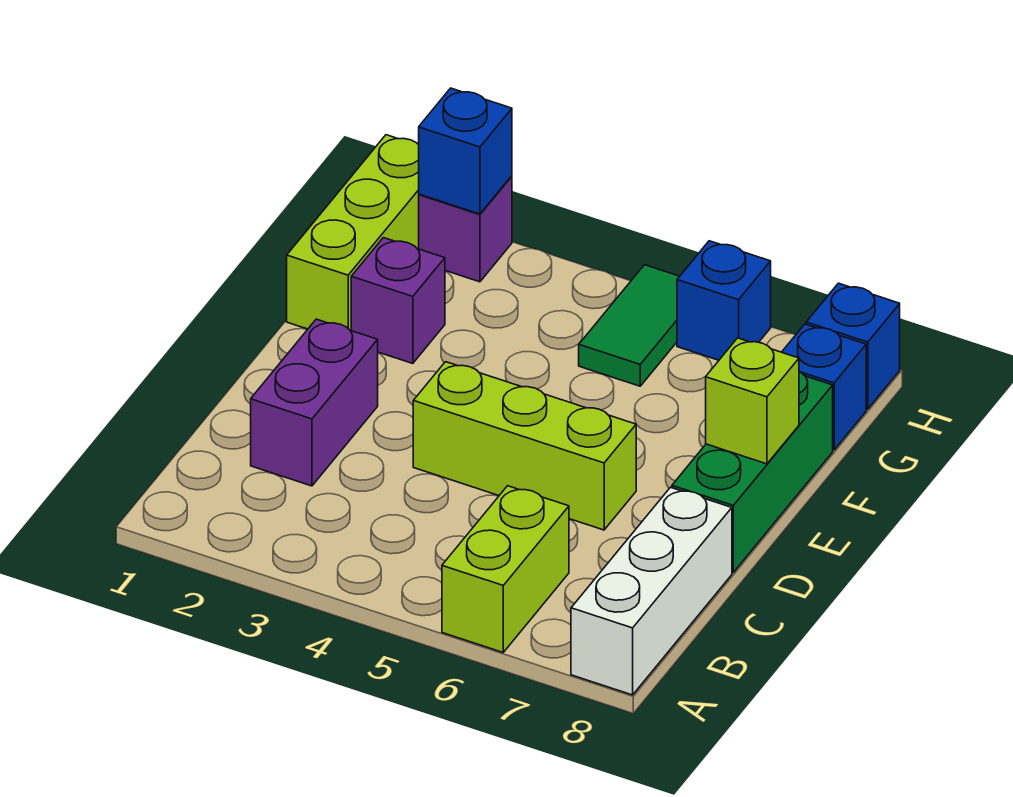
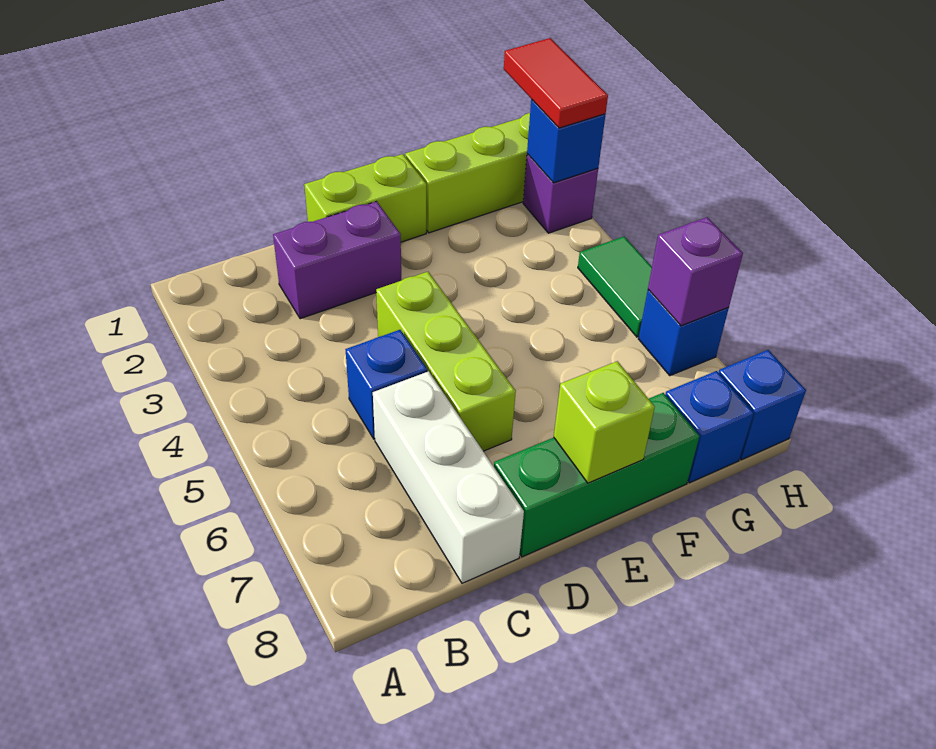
lime 1x2 brick [442,486,569,652] -> lime 1x2 brick moved to [304,154,426,242]
white 1x3 brick [571,487,732,695] -> white 1x3 brick turned to [373,371,524,583]
none -> blue 1x1 brick [346,330,427,439]
purple 1x1 brick [351,238,445,364] -> purple 1x1 brick moved to [648,217,743,326]
green 1x2 tile [579,265,680,386] -> green 1x2 tile turned to [578,236,652,337]
none -> red 1x2 tile [504,38,608,128]

